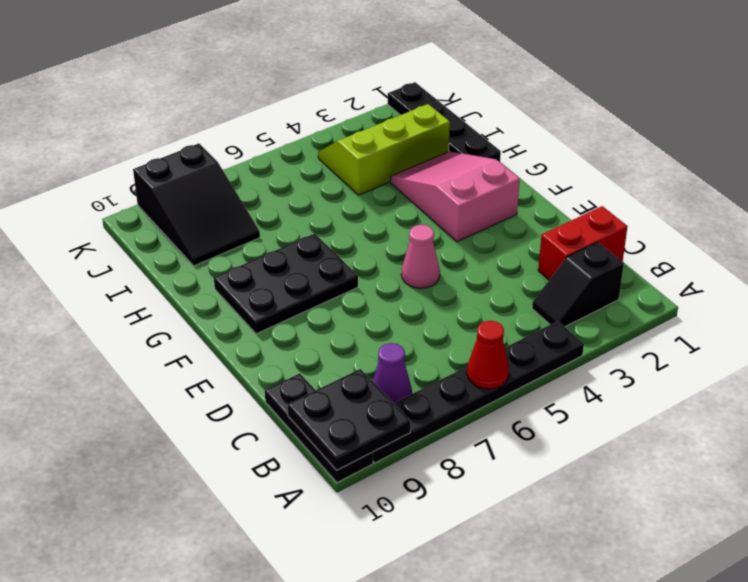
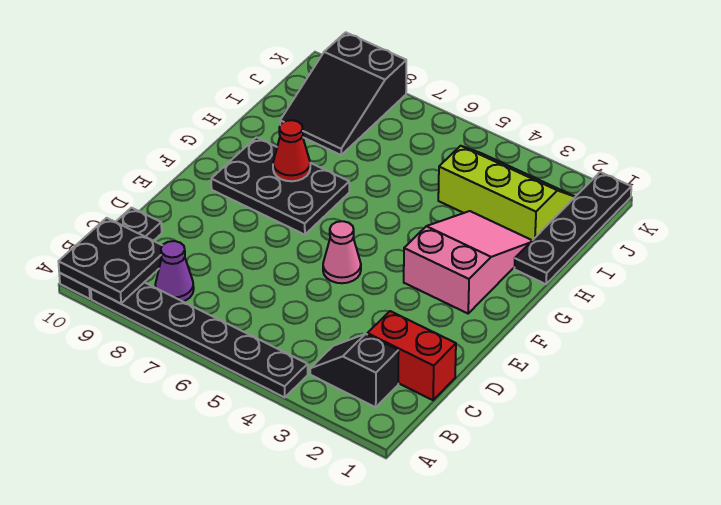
red 1x1 cone [467,321,509,389] -> red 1x1 cone moved to [273,120,310,181]

